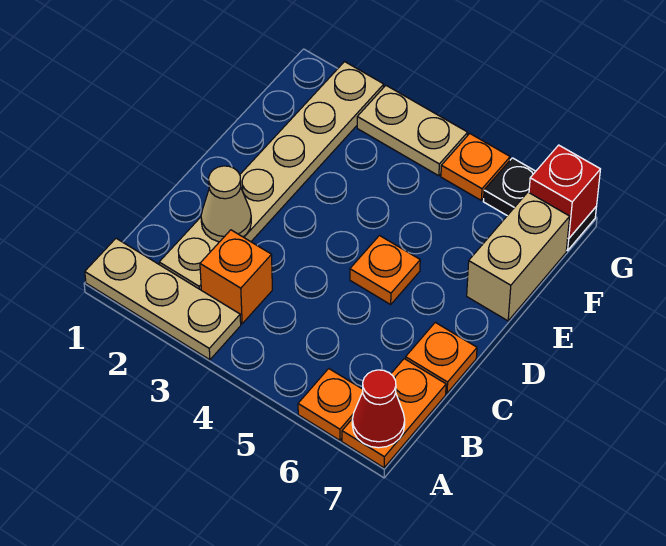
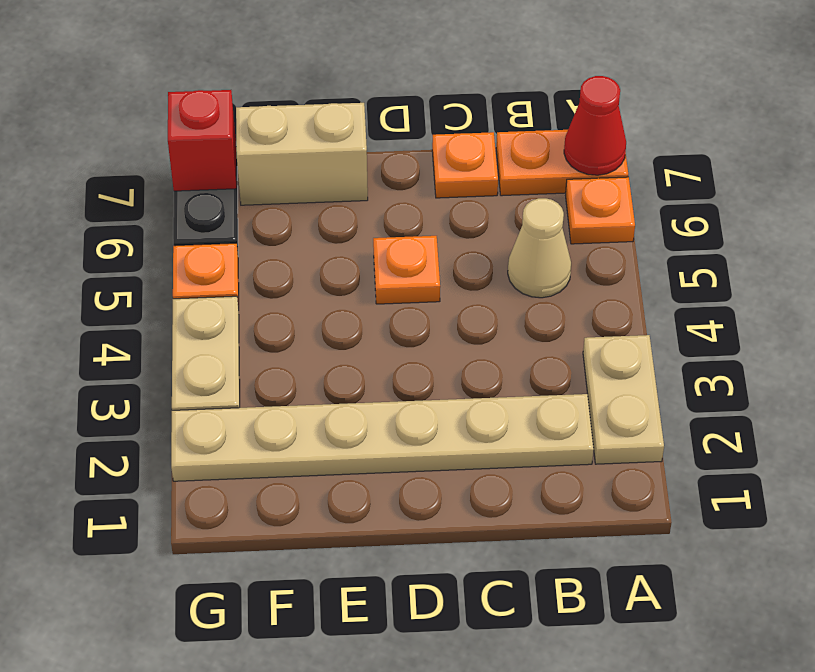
tan 1x3 plate [85,238,241,360] -> tan 1x2 plate [583,335,664,464]
orange 1x1 brick [200,230,272,324] -> none
tan 1x1 cone [201,166,251,242] -> tan 1x1 cone moved to [508,198,571,298]

